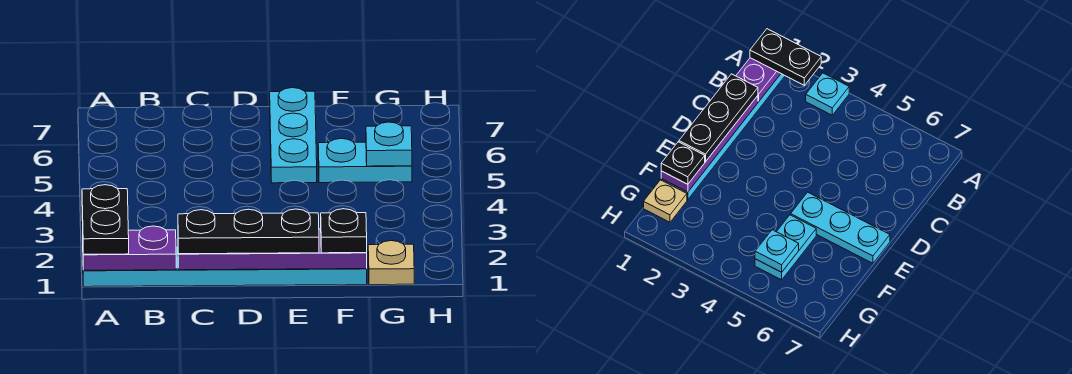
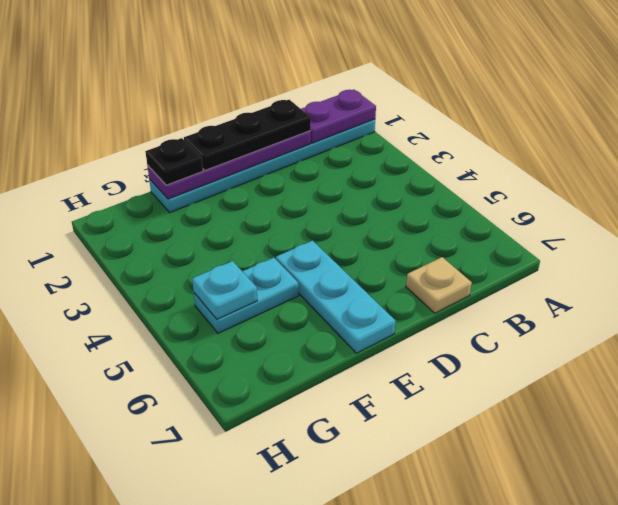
black 1x2 plate [82,185,129,254] -> none
cyan 1x1 plate [806,73,849,115] -> none
tan 1x1 plate [368,241,414,285] -> tan 1x1 plate moved to [406,257,472,313]

